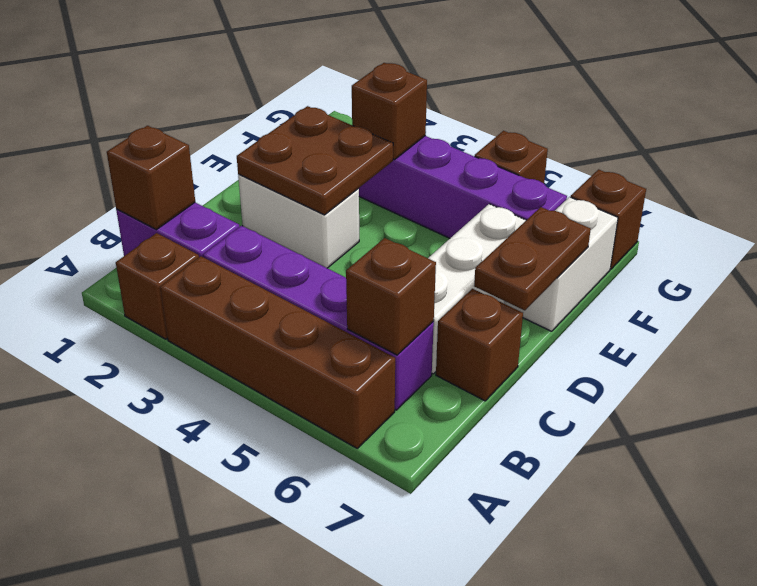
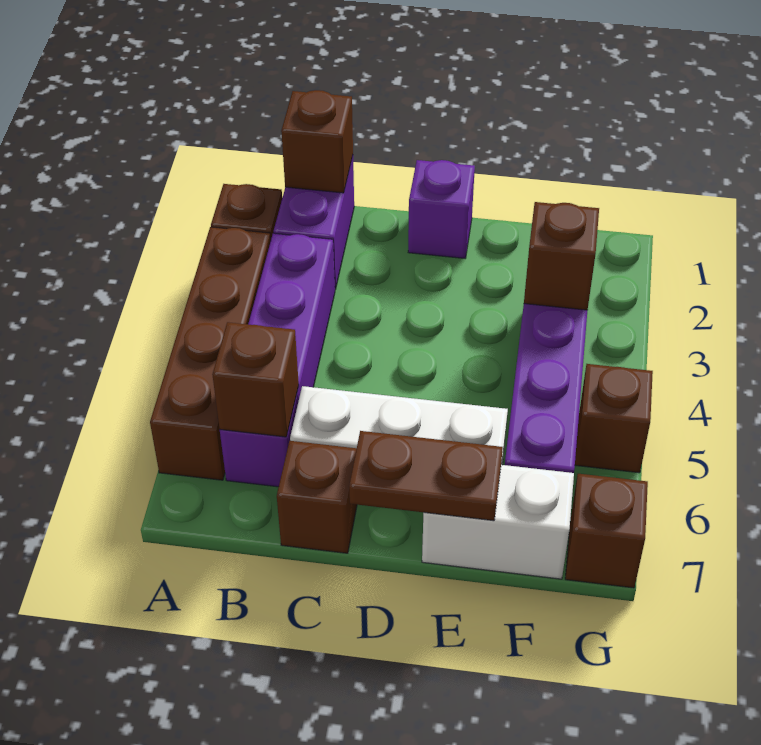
none -> purple 1x1 brick [408,160,475,258]
white 1x2 brick [238,175,359,268] -> none
brown 2x2 plate [237,106,393,215] -> none

